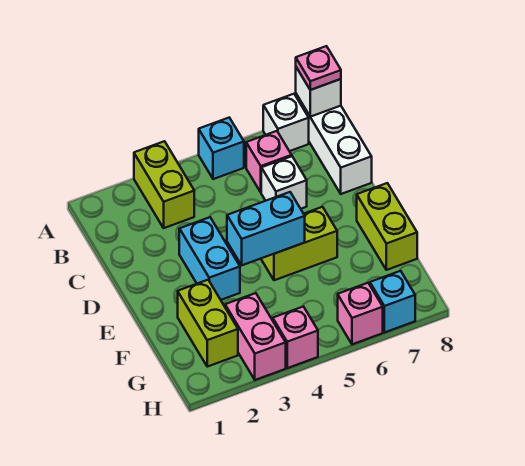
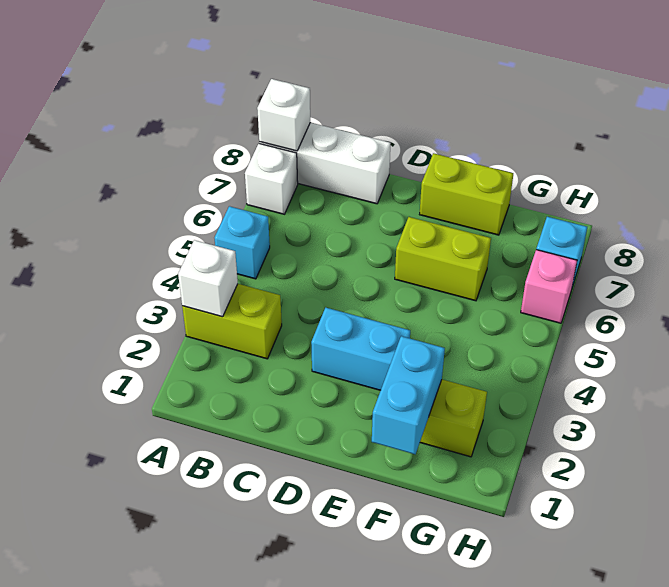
pink 1x1 plate [296,46,341,90] -> none
pink 1x1 brick [246,131,292,192] -> none
white 1x1 brick [261,156,307,209] -> white 1x1 brick moved to [178,240,238,317]
cyan 1x2 brick [227,192,305,265] -> cyan 1x2 brick moved to [372,336,445,454]
lime 1x2 brick [261,207,337,280] -> lime 1x2 brick turned to [395,217,491,301]
pink 1x2 brick [225,293,286,380] -> none
pink 1x1 brick [273,307,318,368] -> none

